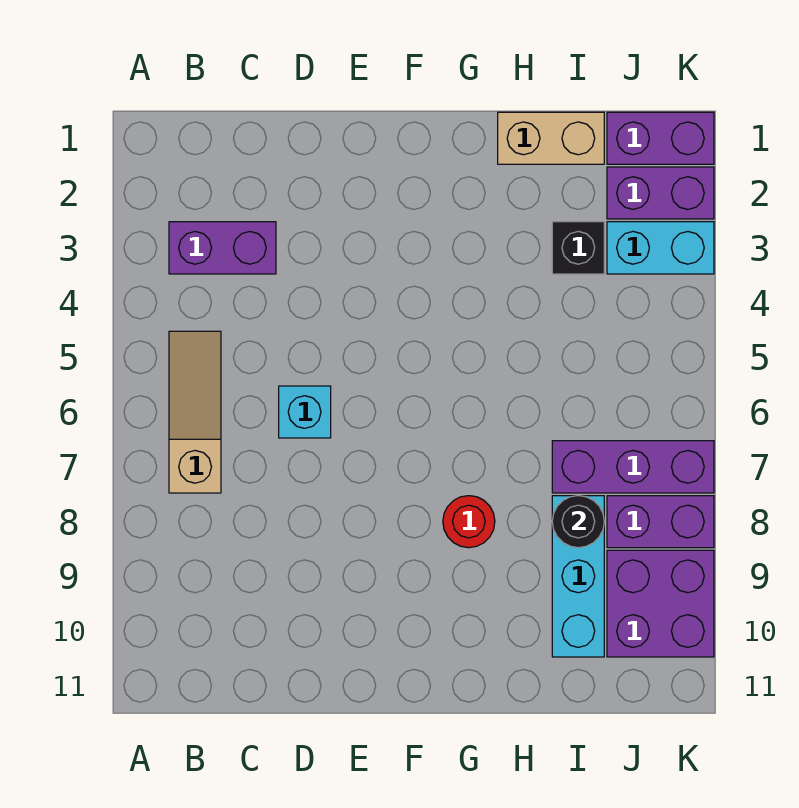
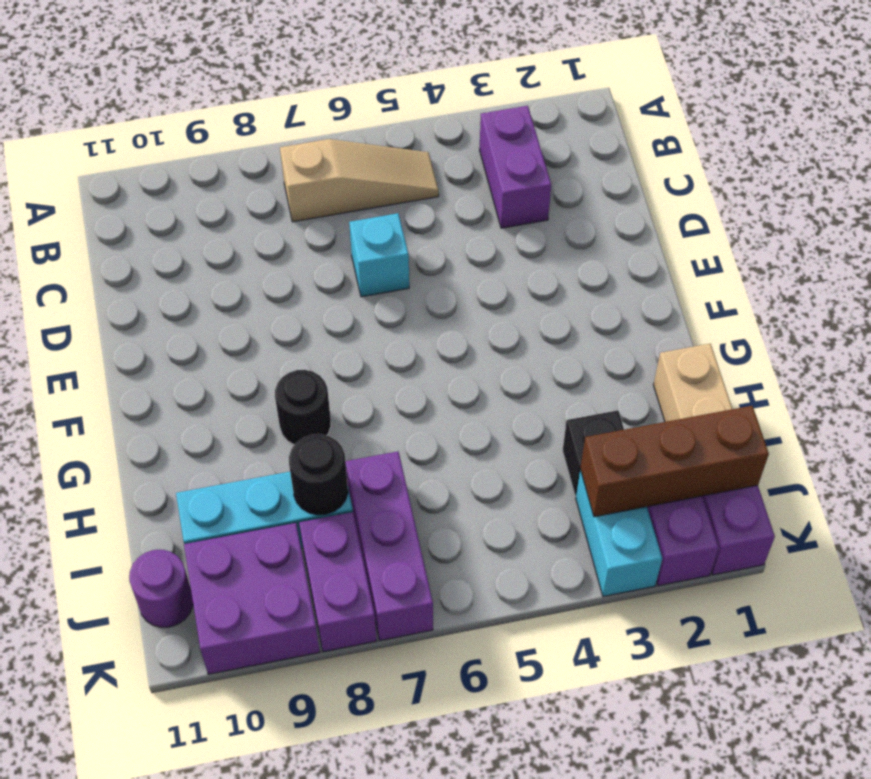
red 1x1 round brick [443,496,495,548] -> black 1x1 round brick [275,370,331,445]
none -> brown 1x3 brick [580,406,769,517]
none -> purple 1x1 round brick [129,550,193,627]

